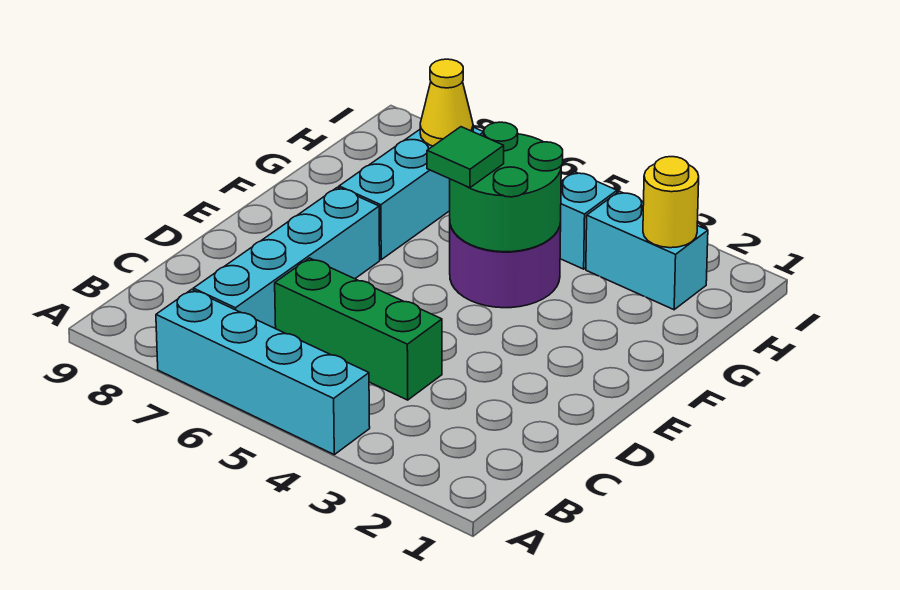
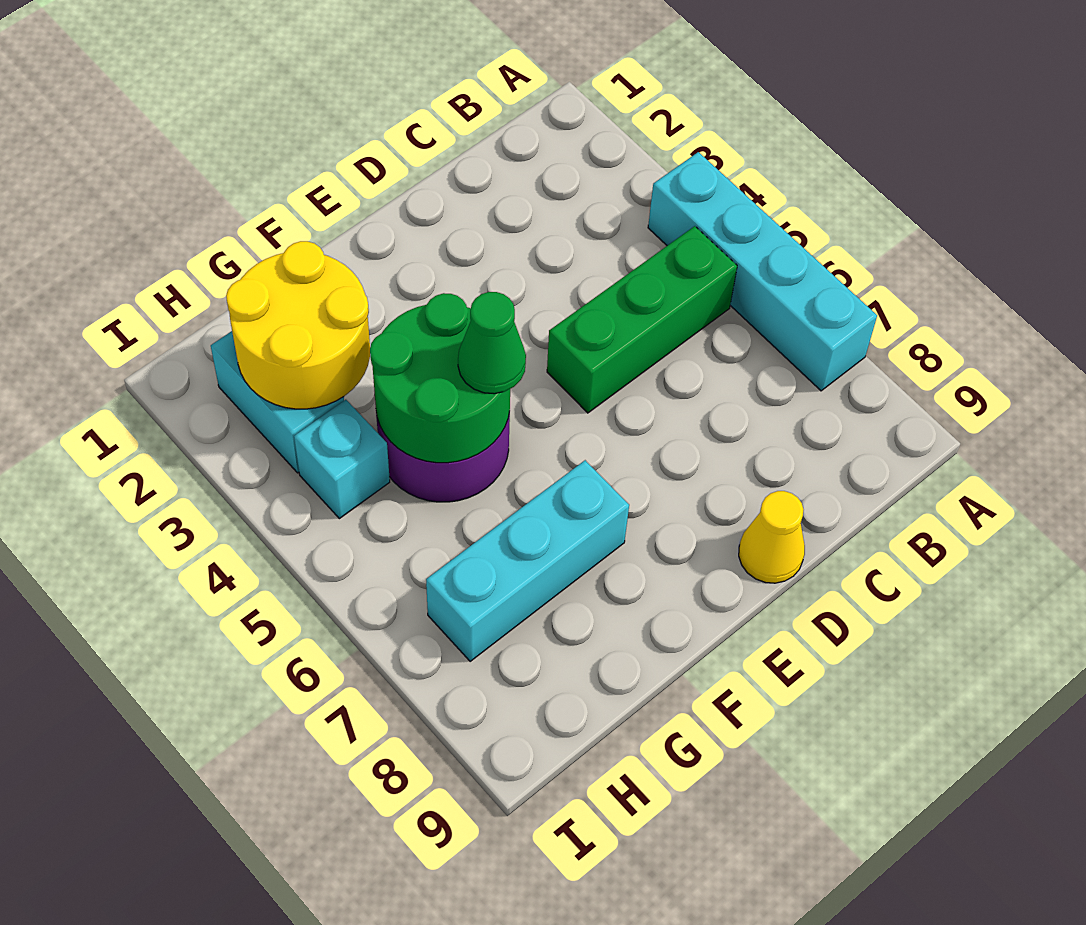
cyan 1x4 brick [193,187,380,329] -> none
green 1x3 brick [275,258,442,400] -> green 1x3 brick turned to [547,226,737,413]
green 1x1 tile [427,127,504,188] -> green 1x1 cone [458,292,526,394]
yellow 1x1 round brick [643,157,699,248] -> yellow 2x2 round brick [226,241,370,409]
yellow 1x1 cone [420,59,473,146] -> yellow 1x1 cone moved to [739,491,805,583]

